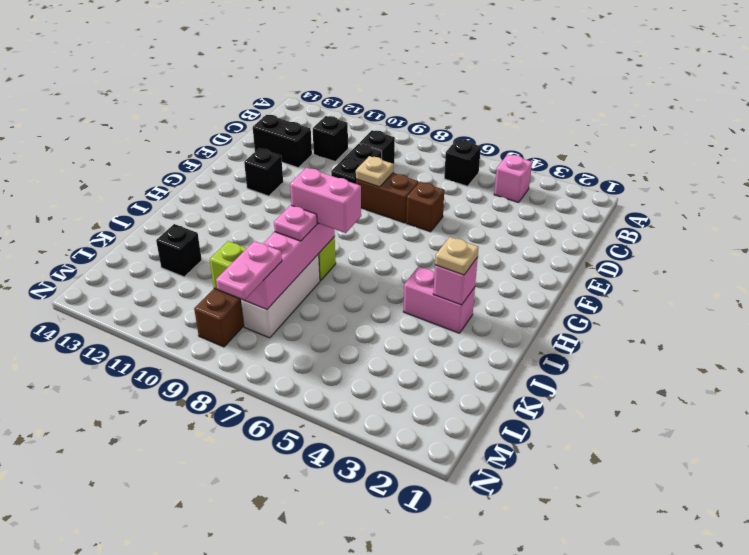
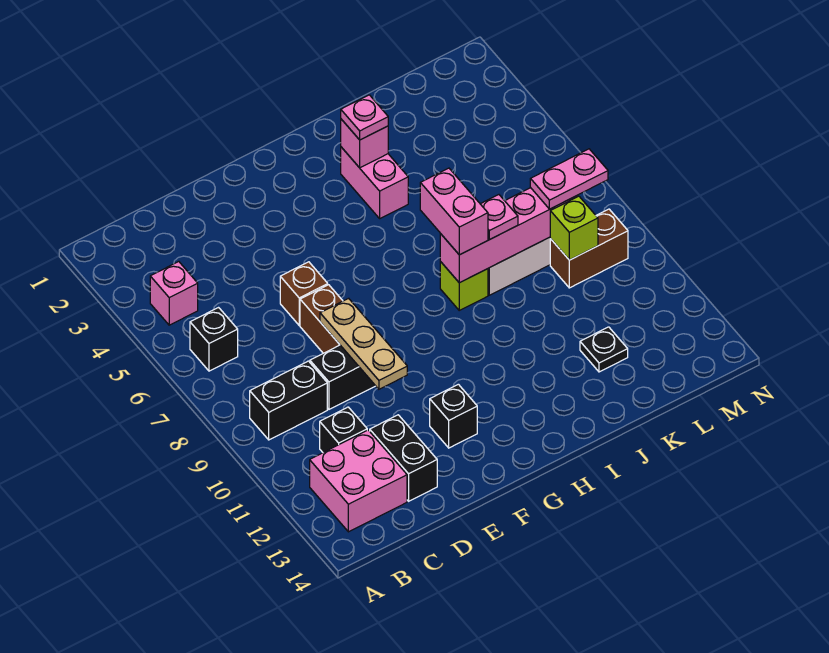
none -> pink 2x2 brick [310,430,407,532]
black 1x1 brick [359,130,395,165] -> black 1x2 brick [250,361,327,440]
tan 1x1 plate [356,156,393,187] -> tan 1x3 plate [320,298,407,389]
tan 1x1 plate [435,237,479,275] -> pink 1x1 plate [341,95,388,140]
black 1x1 brick [156,224,202,277] -> black 1x1 plate [580,327,628,372]

